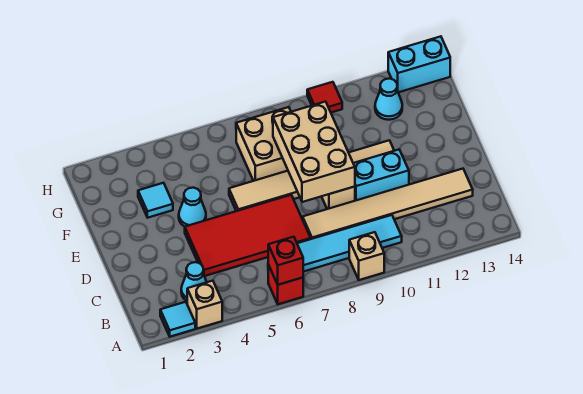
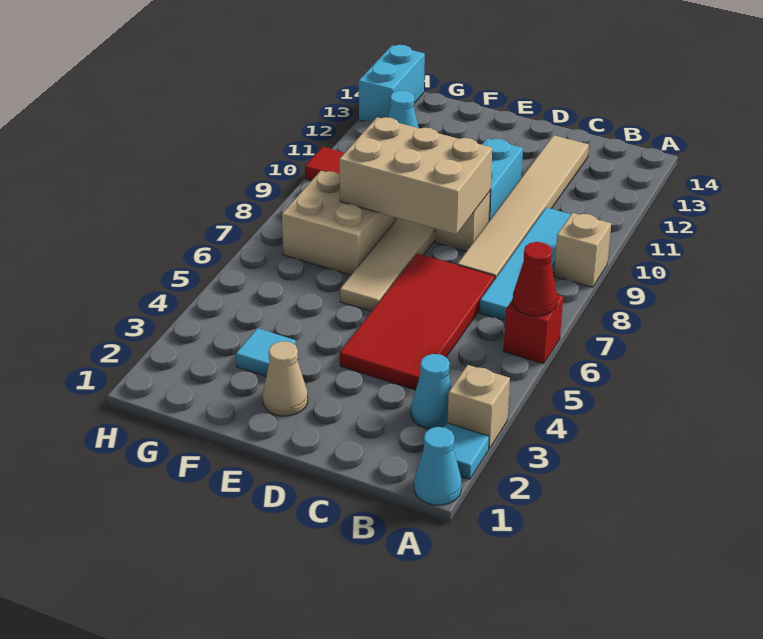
red 1x1 brick [268,237,303,285] -> red 1x1 cone [513,242,557,316]
none -> tan 1x1 cone [263,341,308,416]
cyan 1x1 cone [179,188,206,227] -> cyan 1x1 cone moved to [414,427,462,505]

